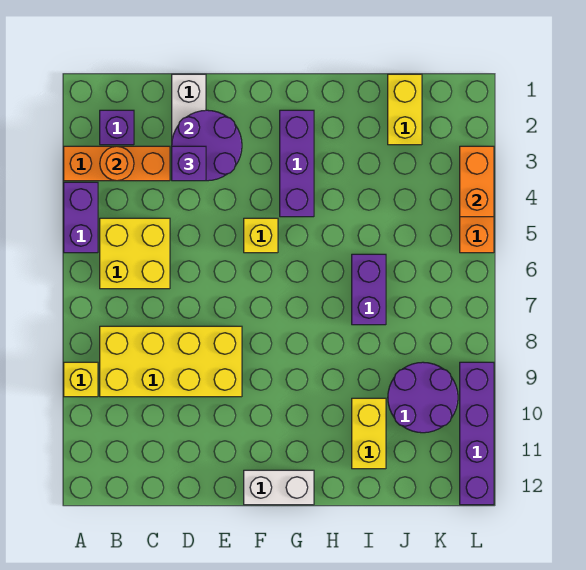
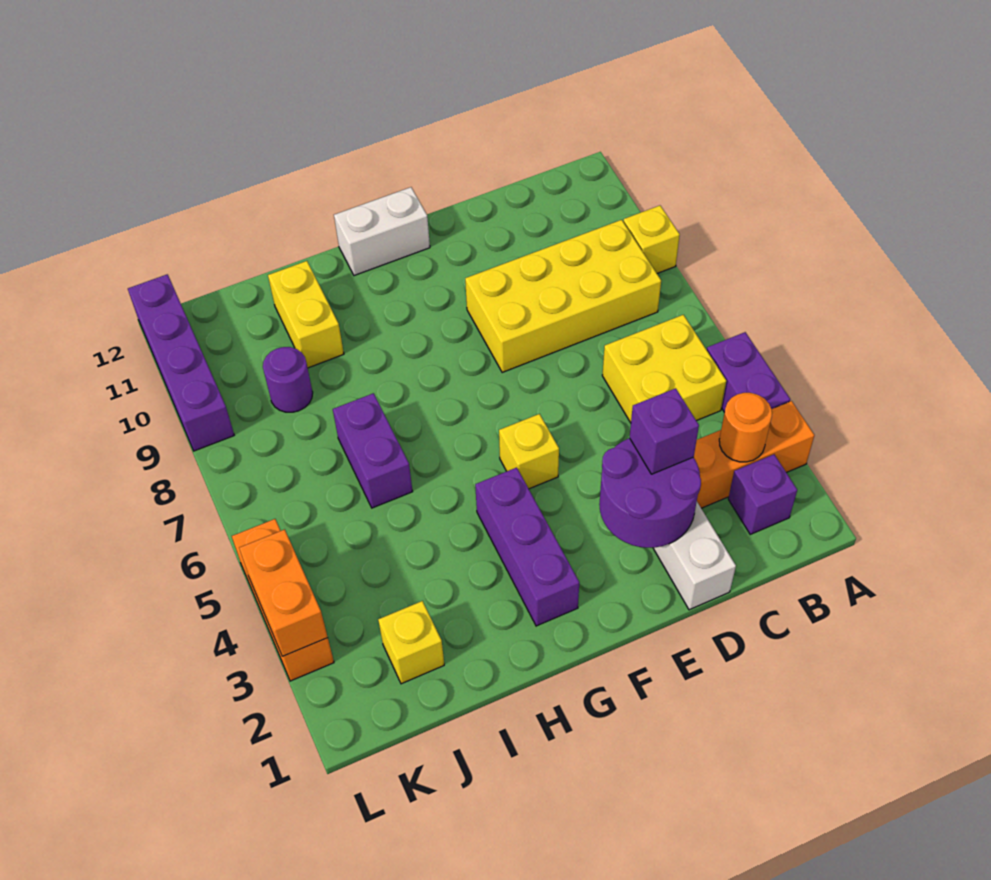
yellow 1x2 brick [388,74,422,145] -> yellow 1x1 brick [378,601,444,684]
purple 2x2 round brick [388,362,458,433] -> purple 1x1 round brick [263,347,313,412]

